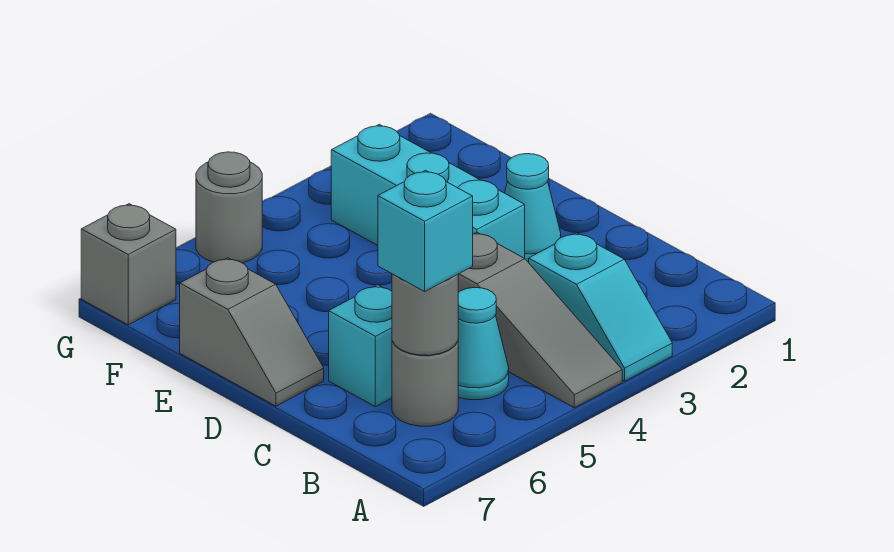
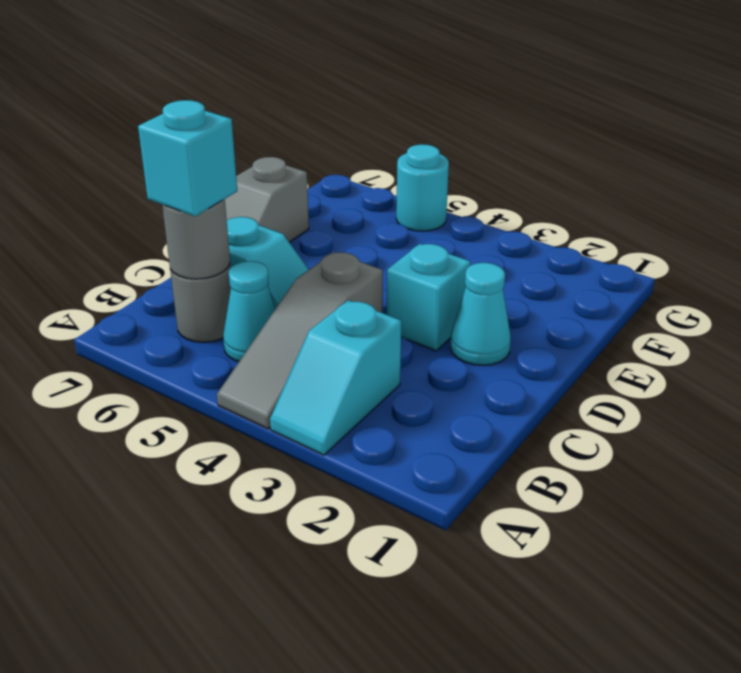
cyan 1x3 brick [331,124,525,258] -> cyan 1x1 brick [387,244,471,351]
grey 1x1 round brick [196,152,262,263] -> cyan 1x1 round brick [396,144,449,231]
grey 1x1 brick [81,204,176,325] -> none

